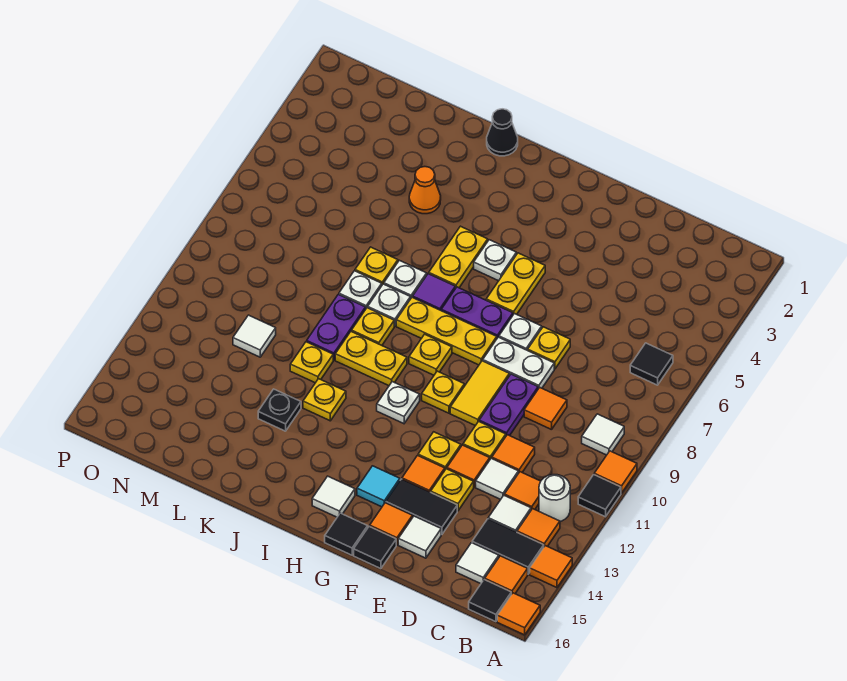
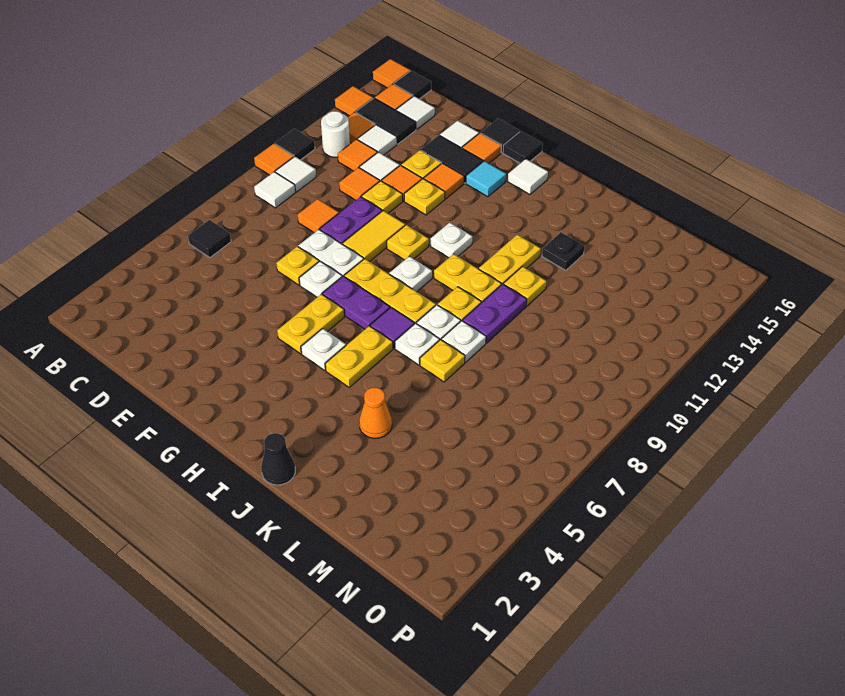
yellow 1x1 plate [409,334,452,375] -> white 1x1 plate [389,256,432,292]
yellow 1x1 plate [303,379,346,421] -> yellow 1x2 plate [479,235,541,285]
white 1x1 tile [233,315,276,357] -> white 1x1 tile moved to [275,157,316,192]

